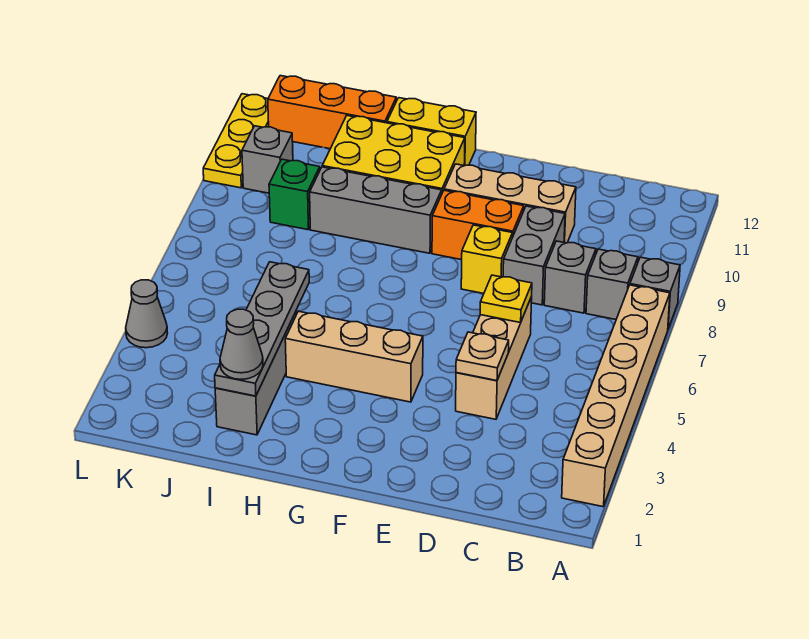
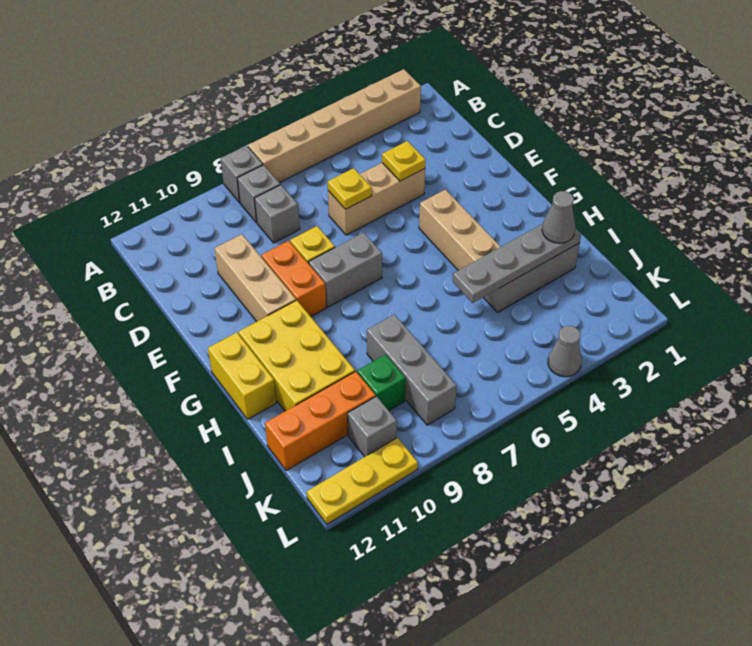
tan 1x1 plate [456,332,509,381] -> yellow 1x1 plate [382,141,426,181]
grey 1x2 brick [503,206,565,305] -> grey 1x2 brick moved to [309,233,382,307]
grey 1x3 brick [310,167,442,253] -> grey 1x3 brick moved to [367,314,457,425]
orange 1x3 brick [268,76,396,149] -> orange 1x3 brick turned to [265,371,376,471]

